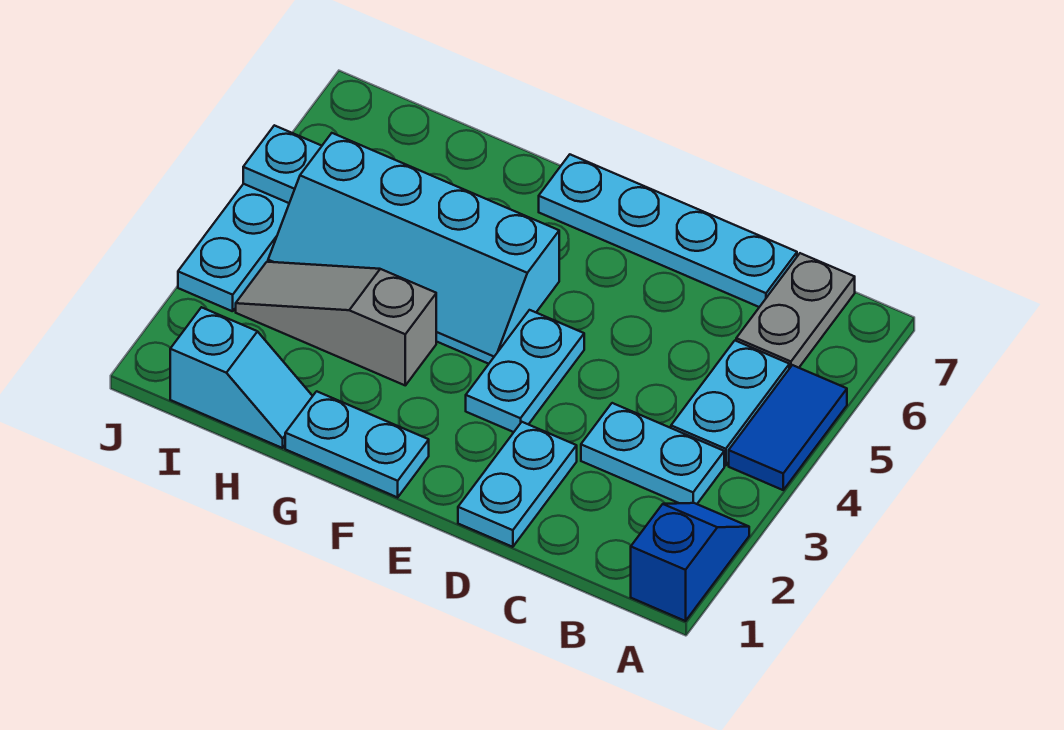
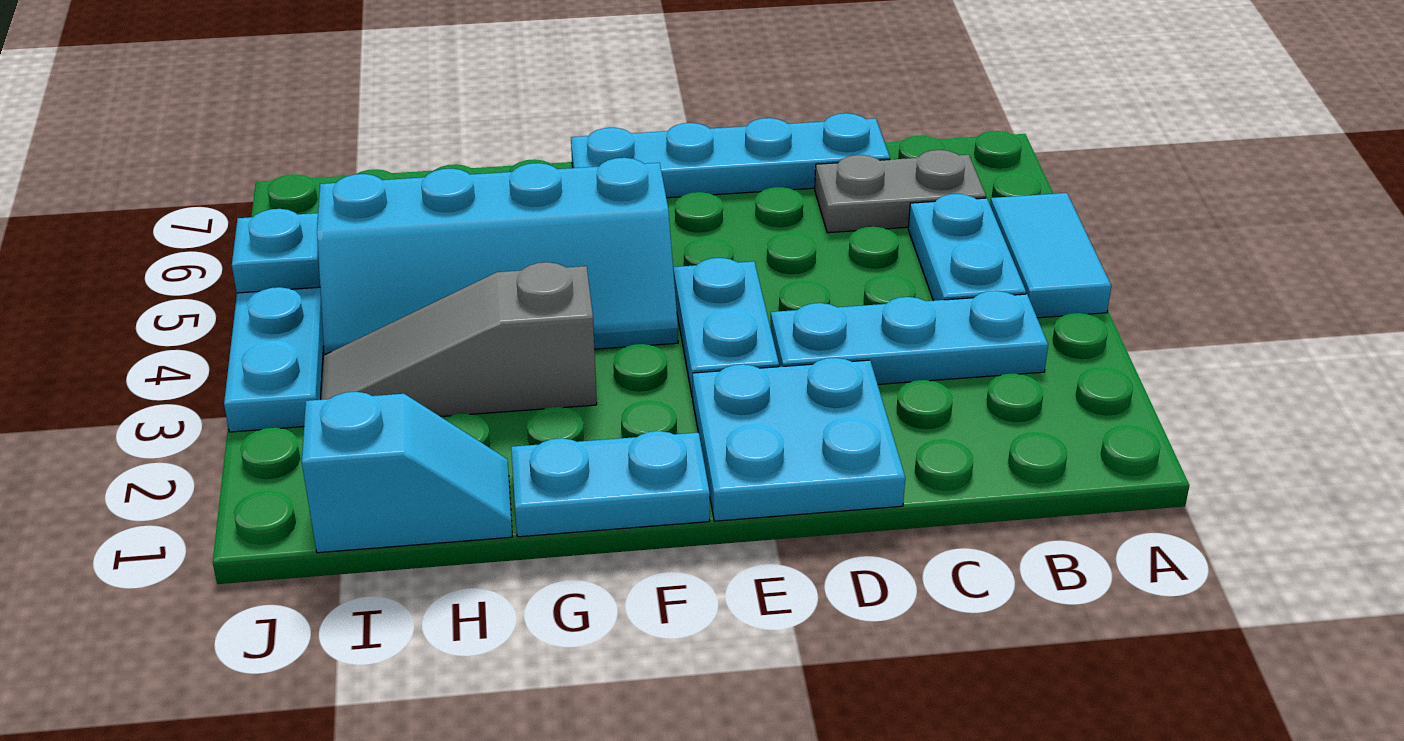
blue 1x2 slope [631,503,749,621] -> none
blue 1x2 tile [729,365,847,490] -> cyan 1x2 tile [990,193,1111,318]
cyan 1x2 plate [581,403,724,504] -> cyan 1x3 plate [770,291,1048,384]
grey 1x2 plate [736,253,855,369] -> grey 1x2 plate turned to [815,150,986,233]
cyan 1x2 plate [458,422,577,547] -> cyan 2x2 plate [693,358,905,521]

